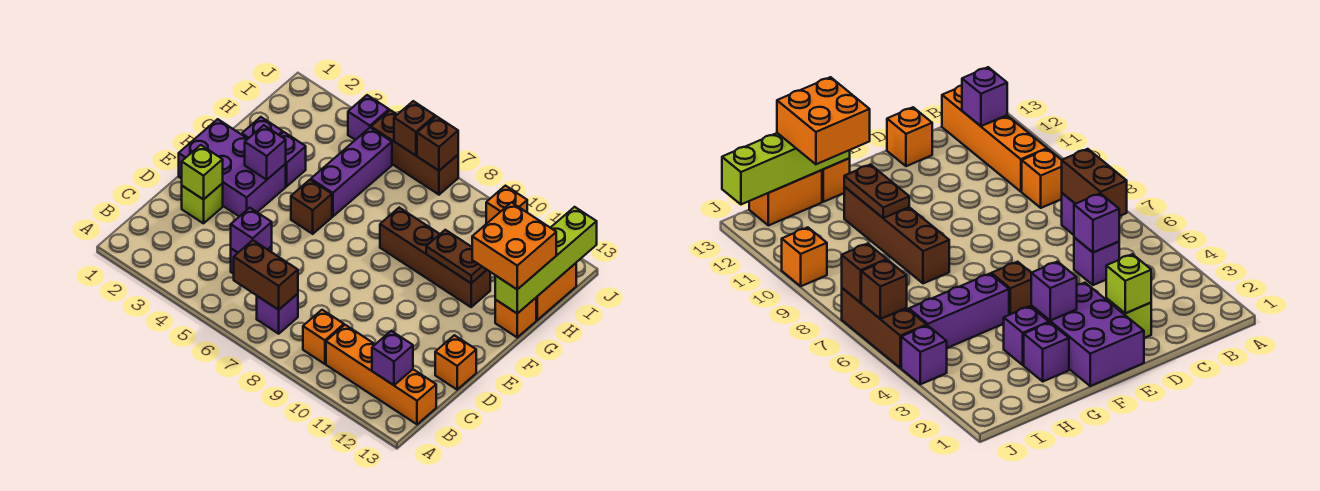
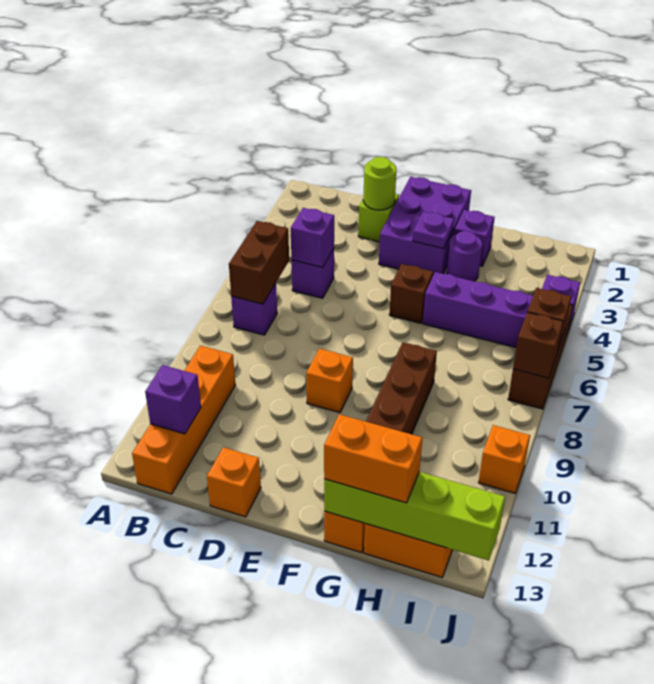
orange 1x1 brick [303,310,344,364] -> orange 1x1 brick moved to [306,348,353,413]
lime 1x1 brick [182,145,223,200] -> lime 1x1 round brick [363,157,396,210]
purple 1x1 brick [245,125,286,180] -> purple 1x1 plate [413,212,454,249]
purple 1x1 brick [280,132,306,186] -> purple 1x1 round brick [447,231,482,281]
brown 1x2 plate [426,230,487,283] -> none
orange 2x2 brick [472,202,556,289] -> orange 1x2 brick [324,414,422,503]

